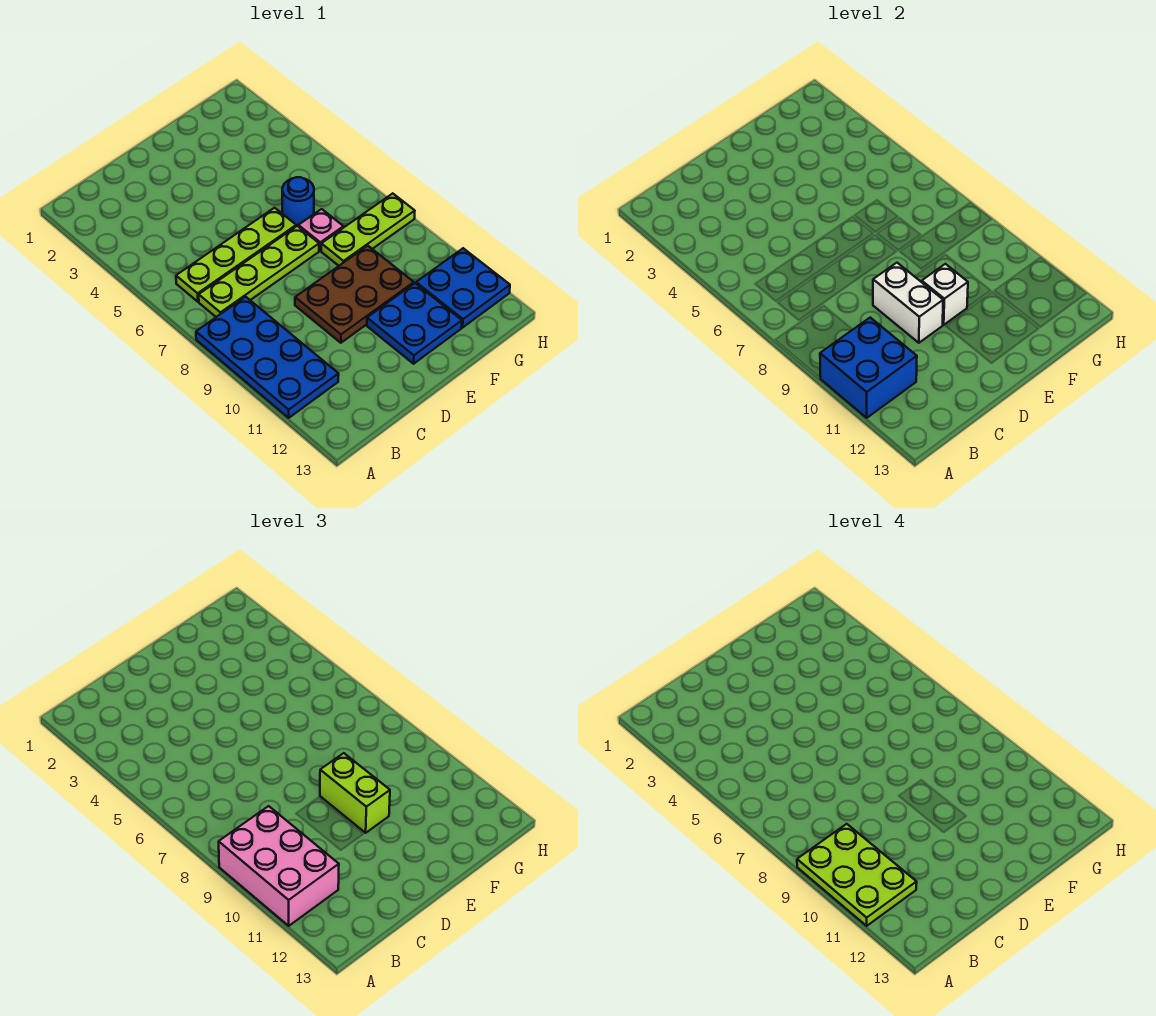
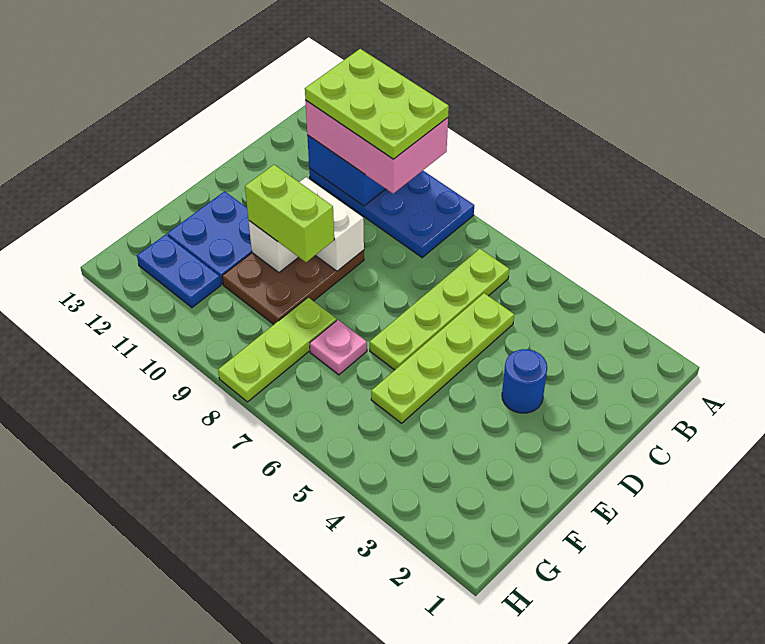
lime 1x4 plate [199,226,319,317] -> lime 1x4 plate moved to [371,293,514,423]
blue 1x1 round brick [282,177,314,226] -> blue 1x1 round brick moved to [502,349,547,413]
blue 2x2 plate [416,248,510,328] -> blue 1x2 plate [137,234,221,308]

